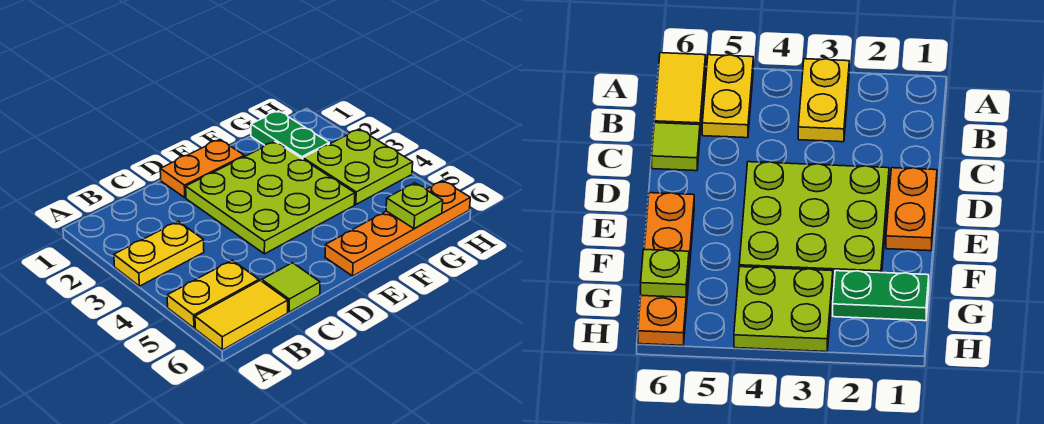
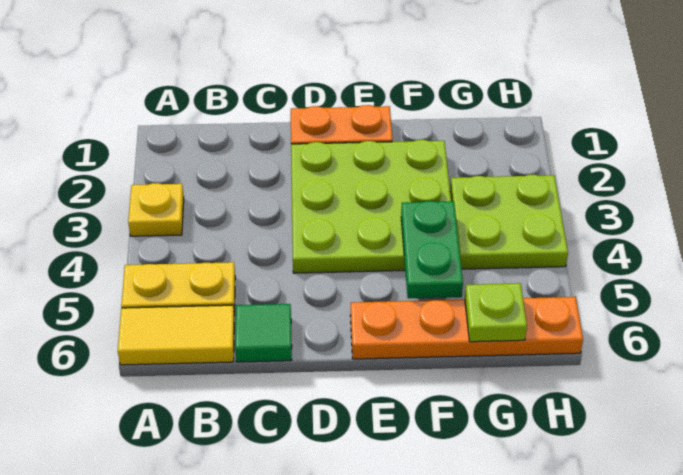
yellow 1x2 plate [114,221,204,286] -> yellow 1x1 plate [128,183,184,236]
lime 1x1 tile [262,263,320,312] -> green 1x1 tile [235,304,292,362]
green 1x2 plate [251,111,329,159] -> green 1x2 plate moved to [401,201,463,298]

